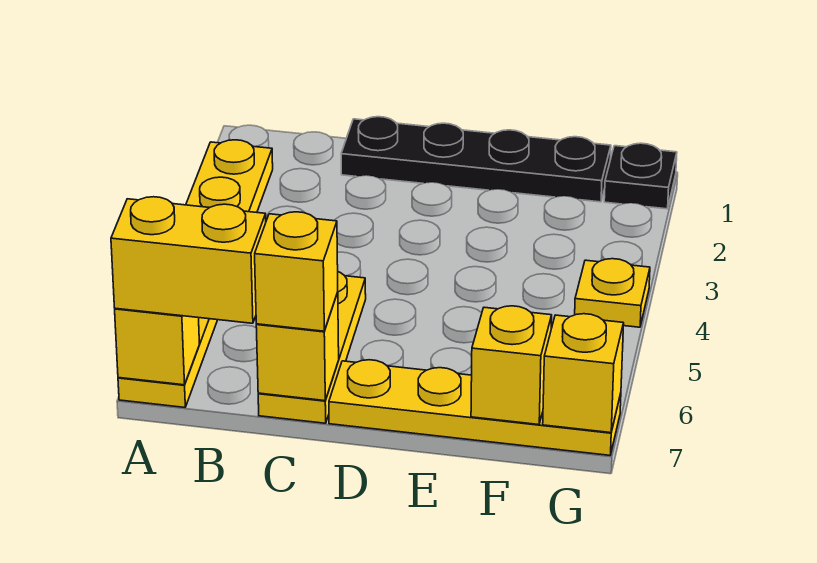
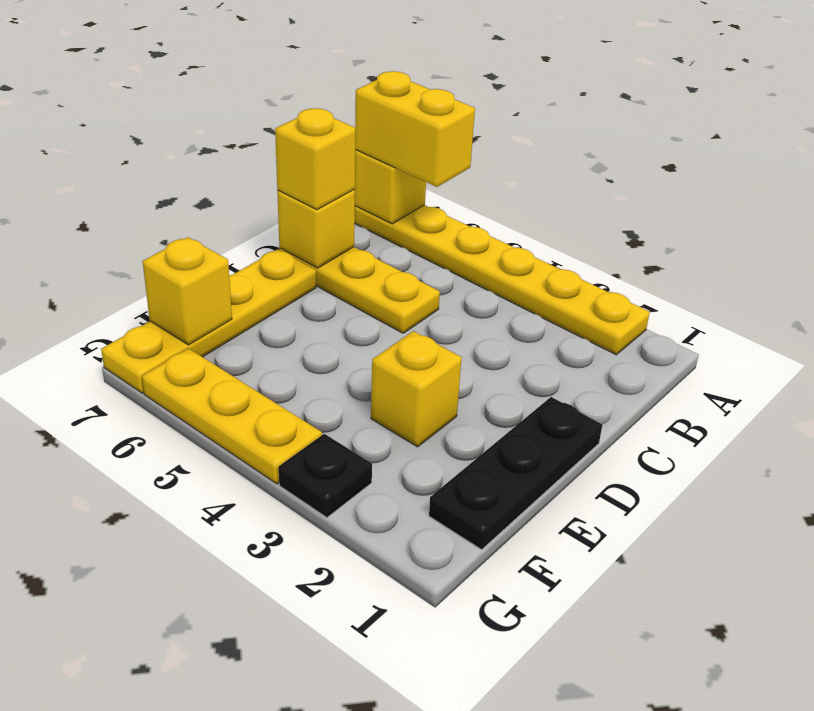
yellow 1x2 brick [111,197,266,323] -> yellow 1x2 brick turned to [355,71,475,187]
black 1x4 plate [341,117,611,202] -> black 1x3 plate [429,397,602,549]
black 1x1 plate [604,143,677,209] -> black 1x1 plate moved to [279,434,372,518]
yellow 1x1 plate [575,259,650,327] -> yellow 1x3 plate [142,348,322,484]
yellow 1x1 brick [543,314,624,433] -> yellow 1x1 brick moved to [371,331,462,447]

